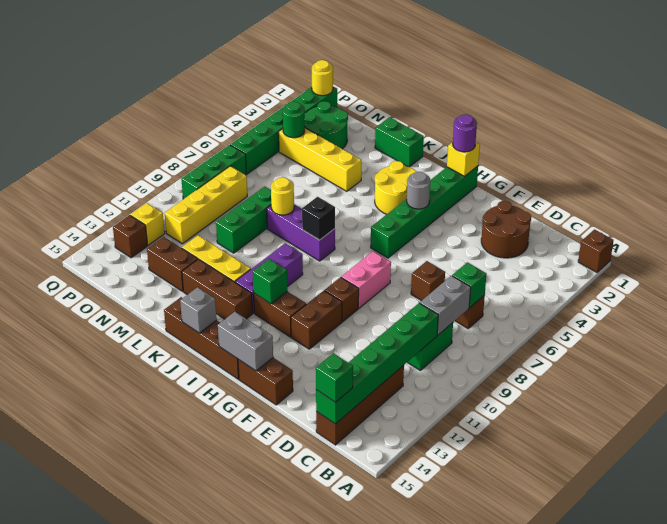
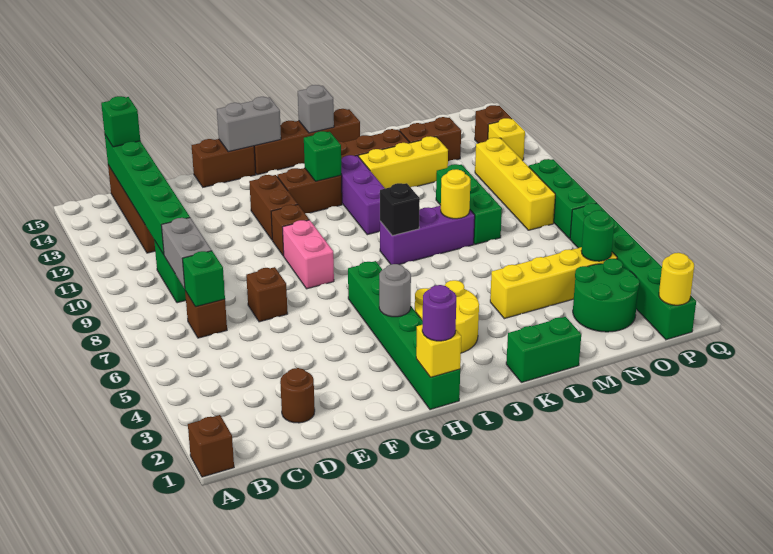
brown 2x2 round brick [481,201,531,258] -> brown 1x1 round brick [280,368,315,423]

